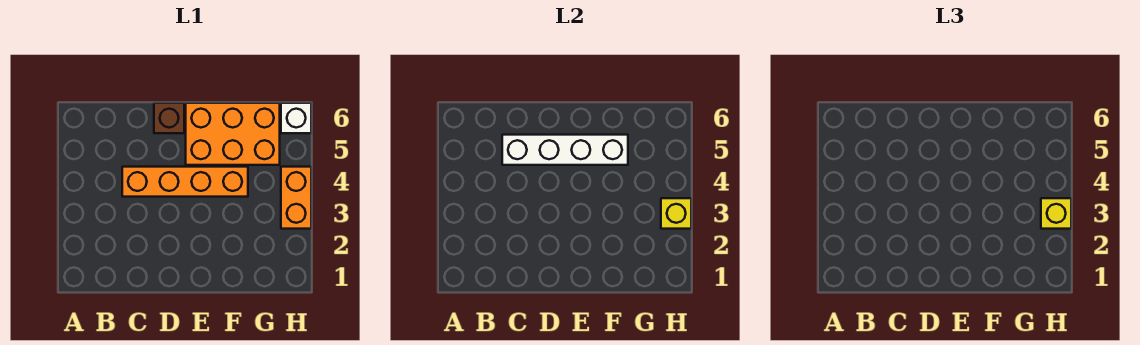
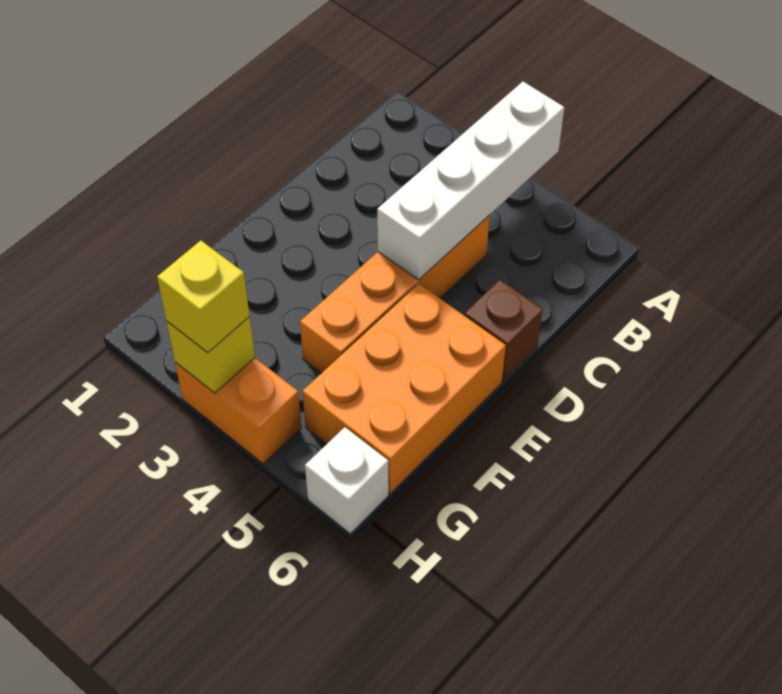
white 1x4 brick [502,135,628,165] -> white 1x4 brick moved to [377,82,564,280]

